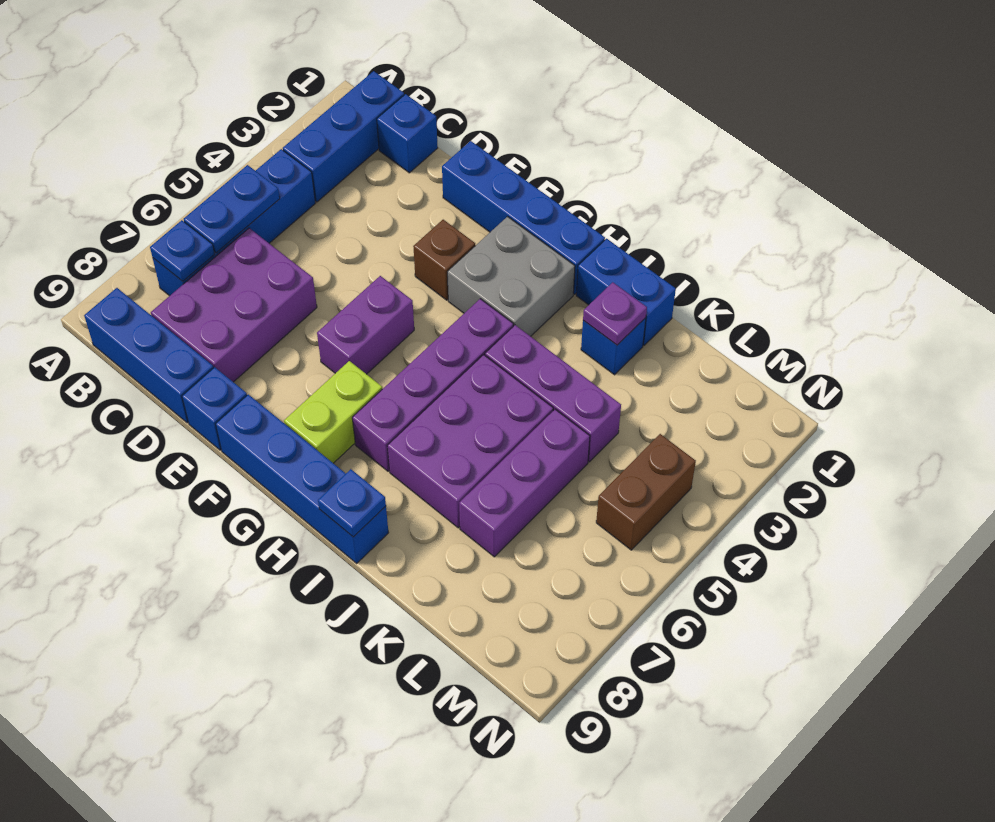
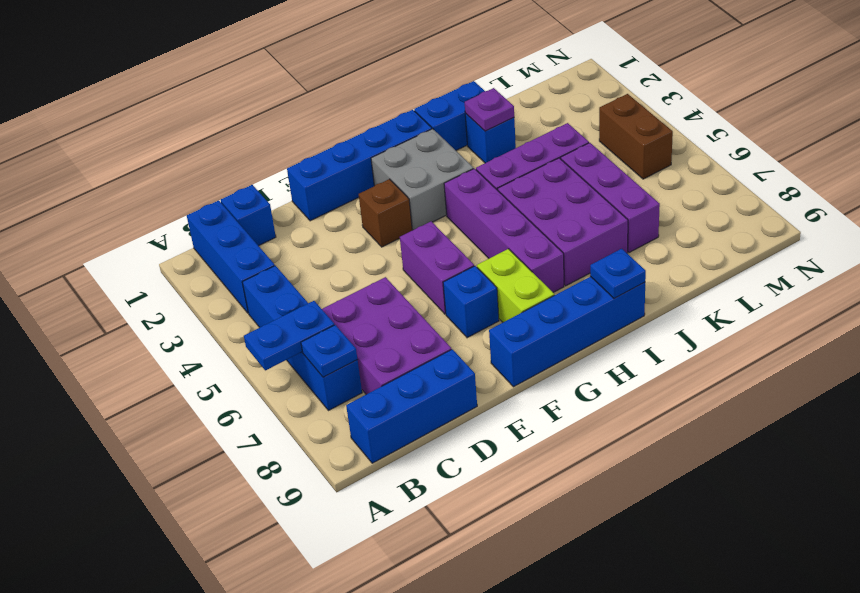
blue 1x2 plate [184,165,280,253] -> blue 1x2 plate turned to [244,301,334,370]
blue 1x1 brick [182,367,247,450] -> blue 1x1 brick moved to [443,266,499,338]

